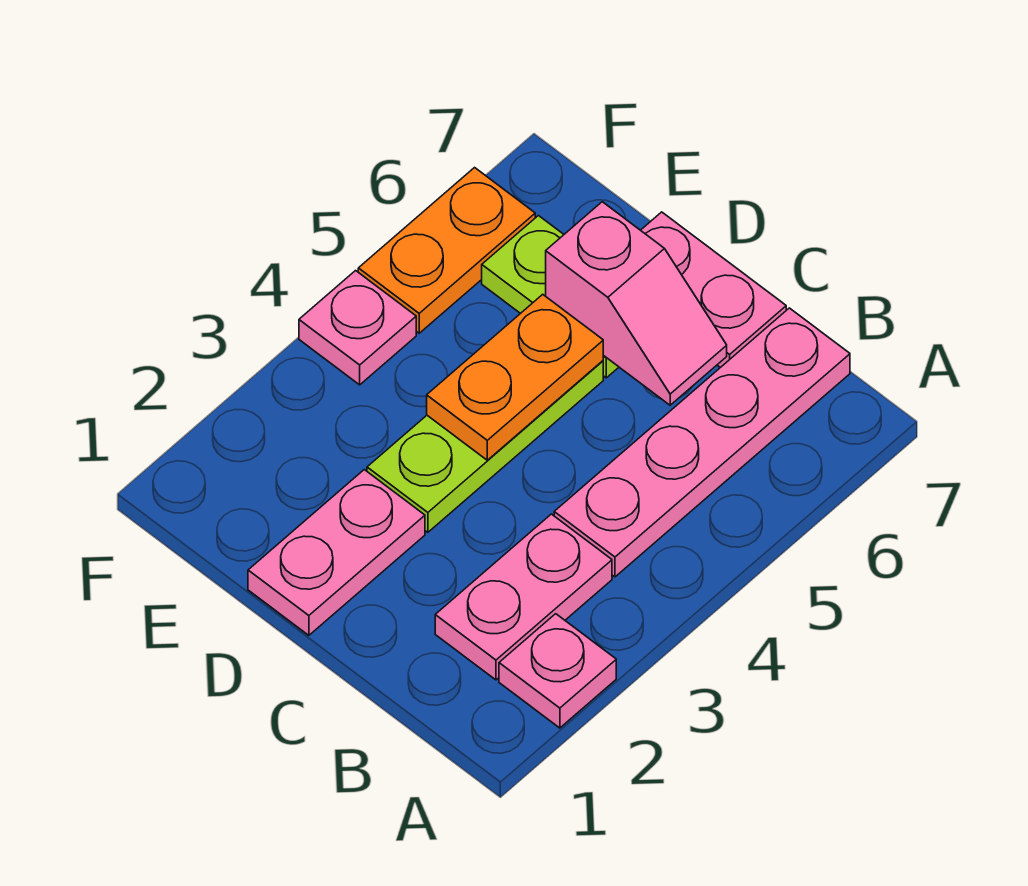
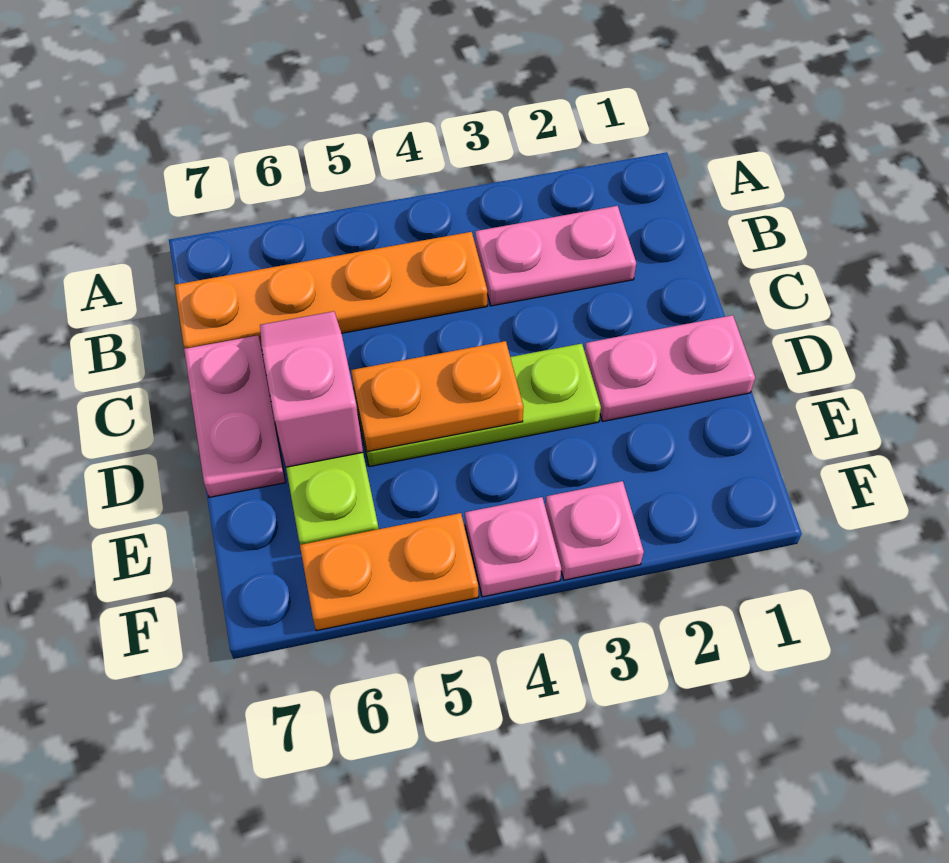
pink 1x1 plate [499,614,616,728] -> pink 1x1 plate moved to [545,481,644,580]
pink 1x4 plate [554,308,850,577] -> orange 1x4 plate [175,232,487,349]

